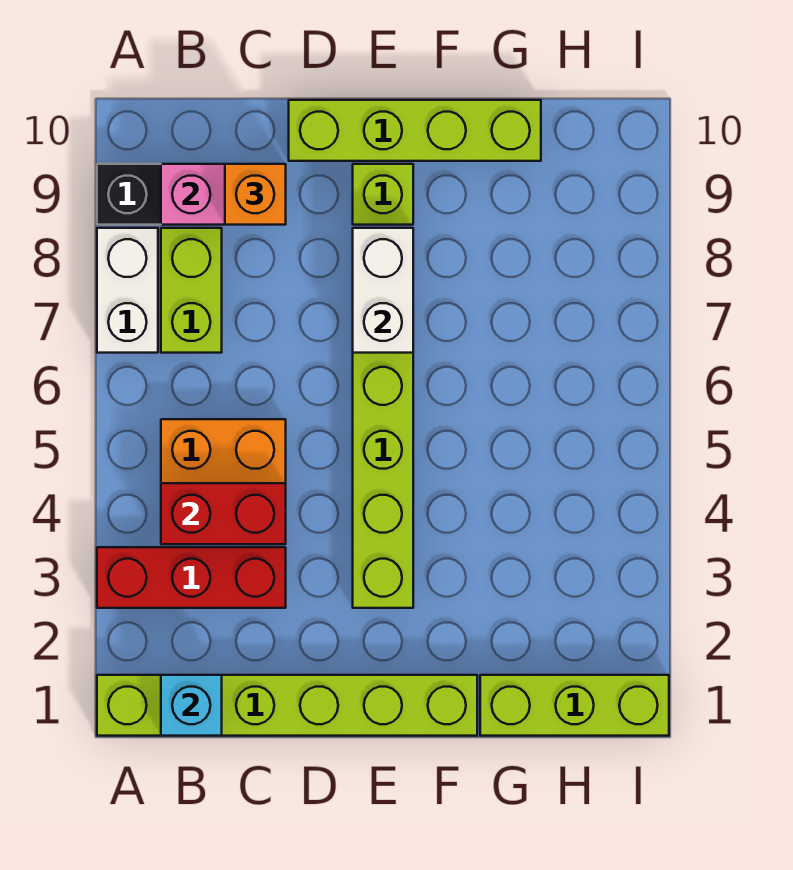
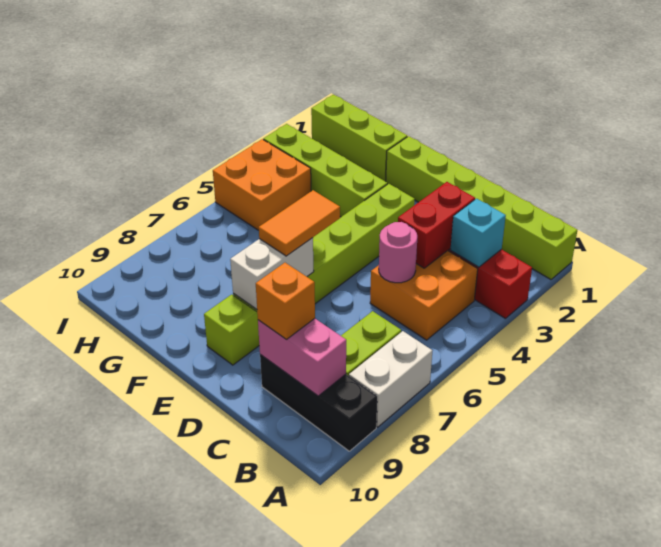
cyan 1x1 brick [161,675,222,736] -> cyan 1x1 brick moved to [450,199,506,267]
red 1x2 brick [161,483,286,544] -> red 1x2 brick turned to [398,182,475,268]
none -> pink 1x1 round brick [379,222,417,283]
lime 1x4 brick [289,100,541,161] -> lime 1x4 brick moved to [263,124,387,217]
none -> orange 1x2 tile [259,190,340,256]
none -> orange 2x2 brick [213,139,311,230]

